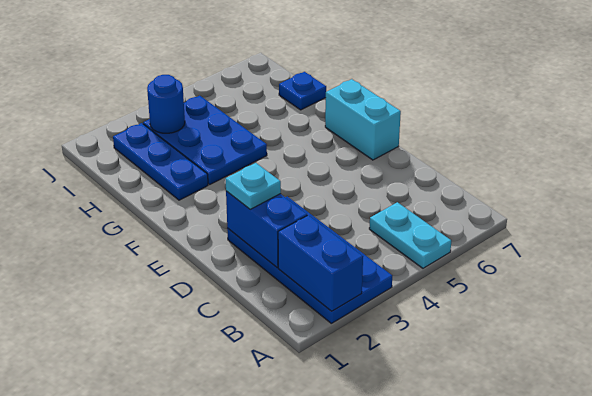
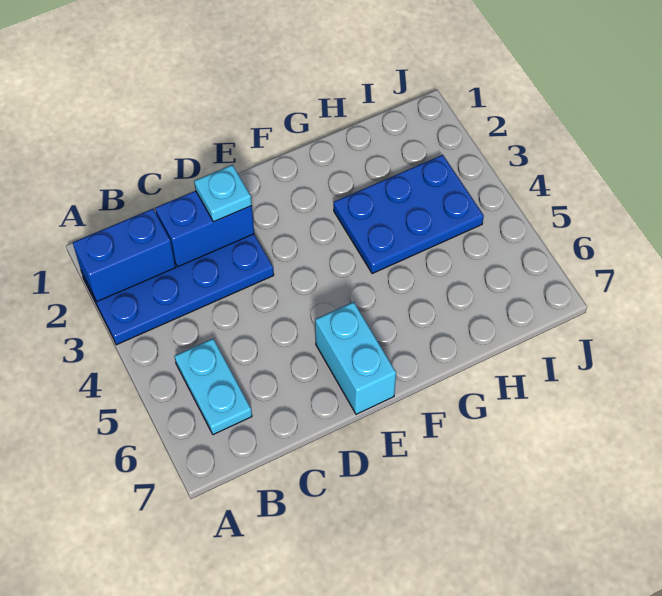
cyan 1x2 plate [369,202,451,268] -> cyan 1x2 plate turned to [175,339,252,435]
cyan 1x2 brick [325,79,401,160] -> cyan 1x2 brick turned to [315,302,396,414]
blue 1x3 plate [113,123,208,200] -> none
blue 1x1 plate [279,72,326,110] -> none
blue 1x1 round brick [147,75,185,133] -> none

